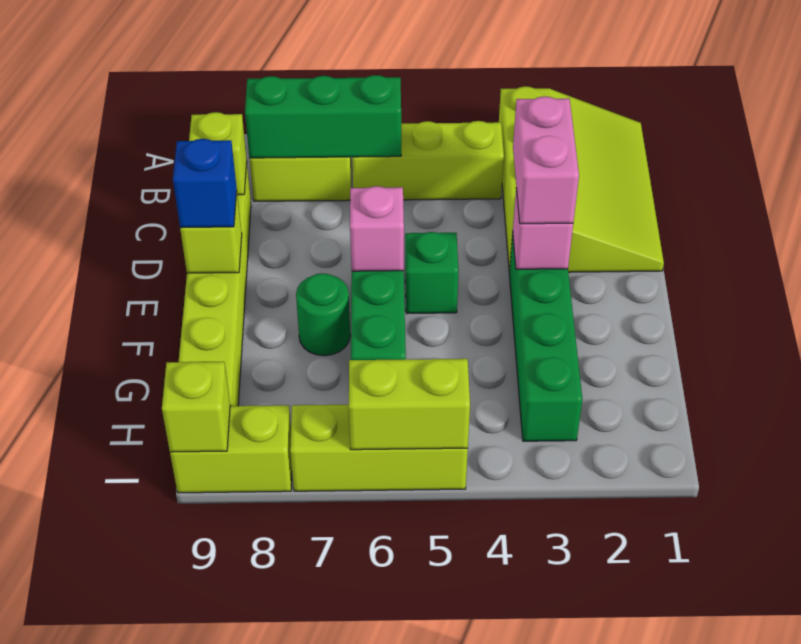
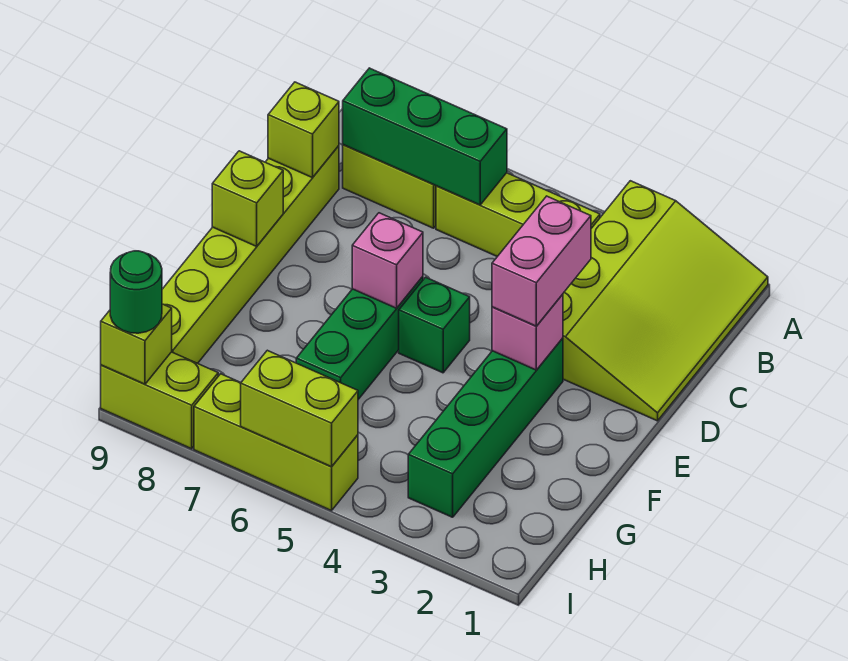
blue 1x1 brick [173,139,237,228] -> none
green 1x1 round brick [296,273,350,356] -> green 1x1 round brick moved to [110,251,162,333]

